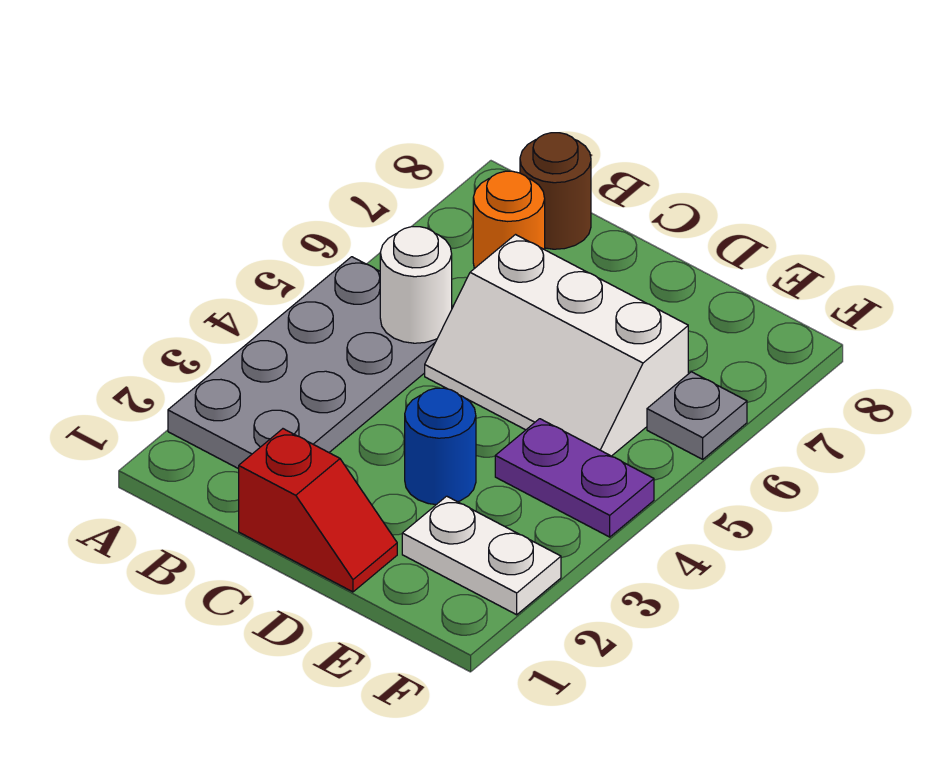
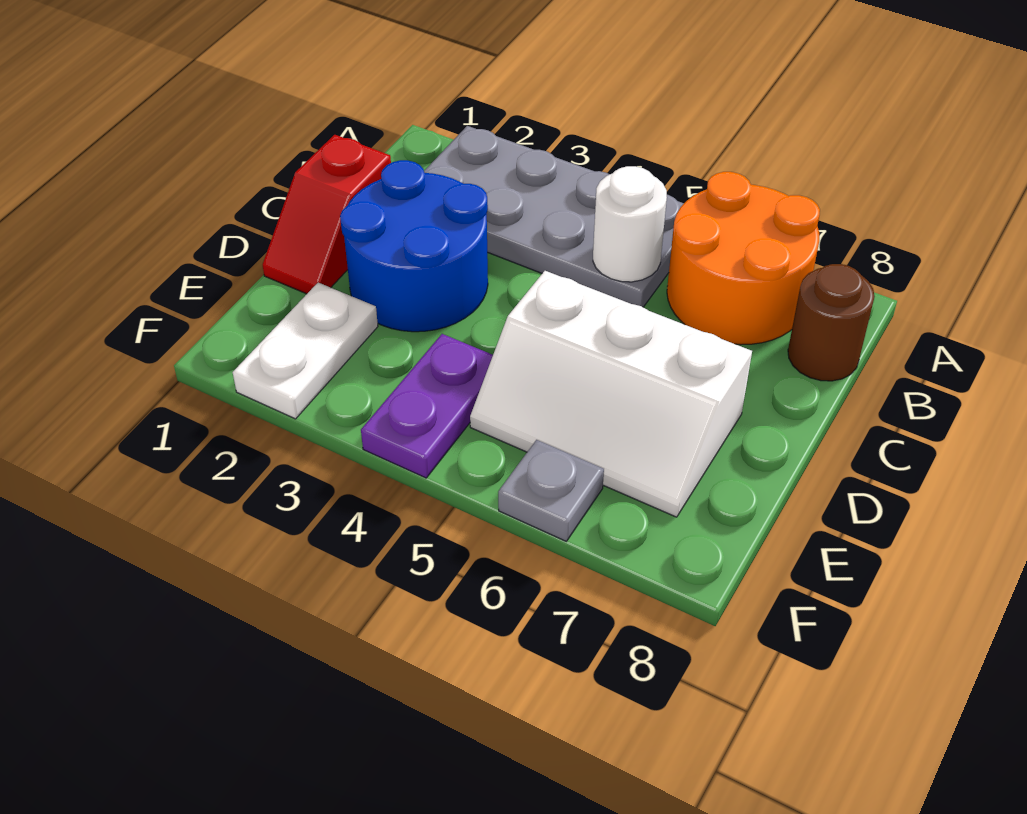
orange 1x1 round brick [473,171,545,269] -> orange 2x2 round brick [667,172,820,345]
white 2x3 slope [425,235,688,456] -> white 2x3 slope turned to [470,271,752,517]
blue 1x1 round brick [405,388,476,505] -> blue 2x2 round brick [340,160,488,332]

